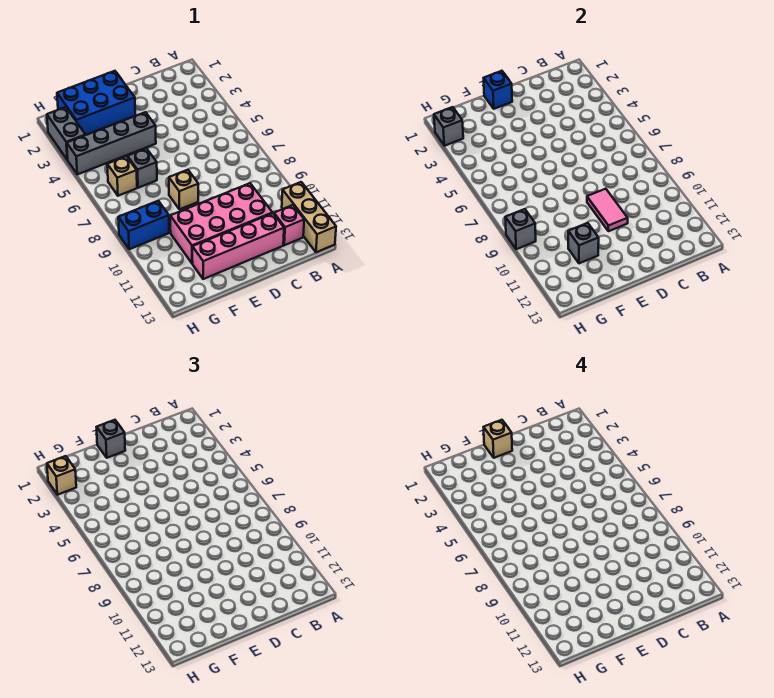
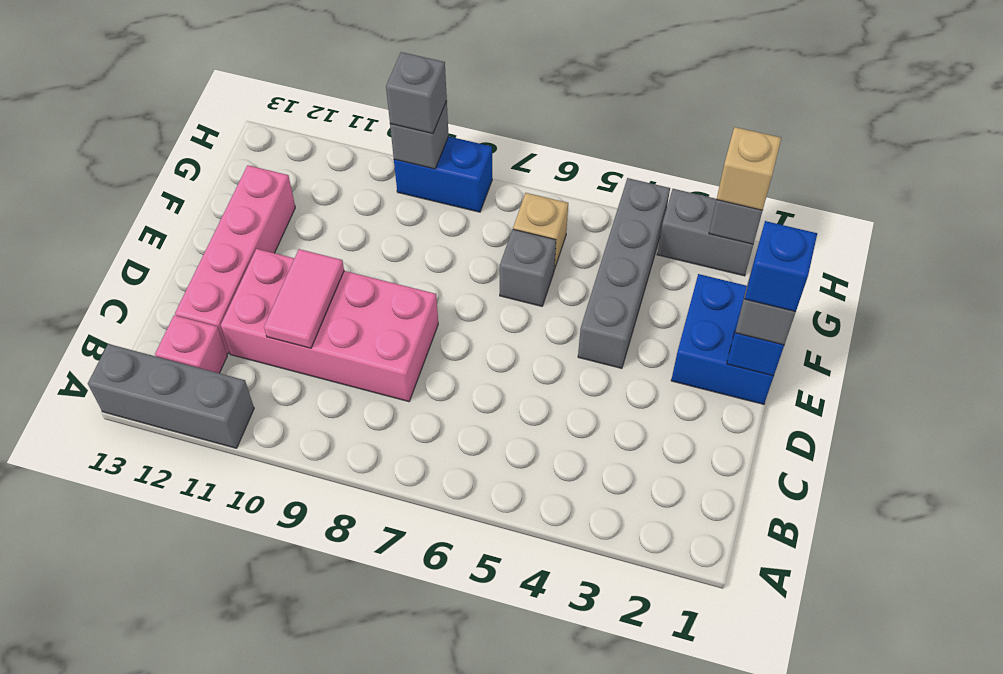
tan 1x3 brick [282,182,336,252] -> grey 1x3 brick [88,344,254,448]
pink 2x4 brick [170,183,272,263] -> pink 2x4 brick turned to [221,249,438,402]
pink 1x2 tile [587,189,628,231] -> pink 1x2 tile turned to [264,249,344,348]
blue 2x3 brick [57,71,135,135] -> blue 2x2 brick [671,274,774,404]
tan 1x1 brick [484,420,512,458] -> blue 1x1 brick [745,221,817,312]
tan 1x1 brick [169,170,198,209] -> none
grey 1x1 brick [568,223,599,263] -> grey 1x1 brick moved to [386,52,447,134]
blue 1x2 brick [118,201,169,249] -> blue 1x2 brick turned to [394,136,492,212]

